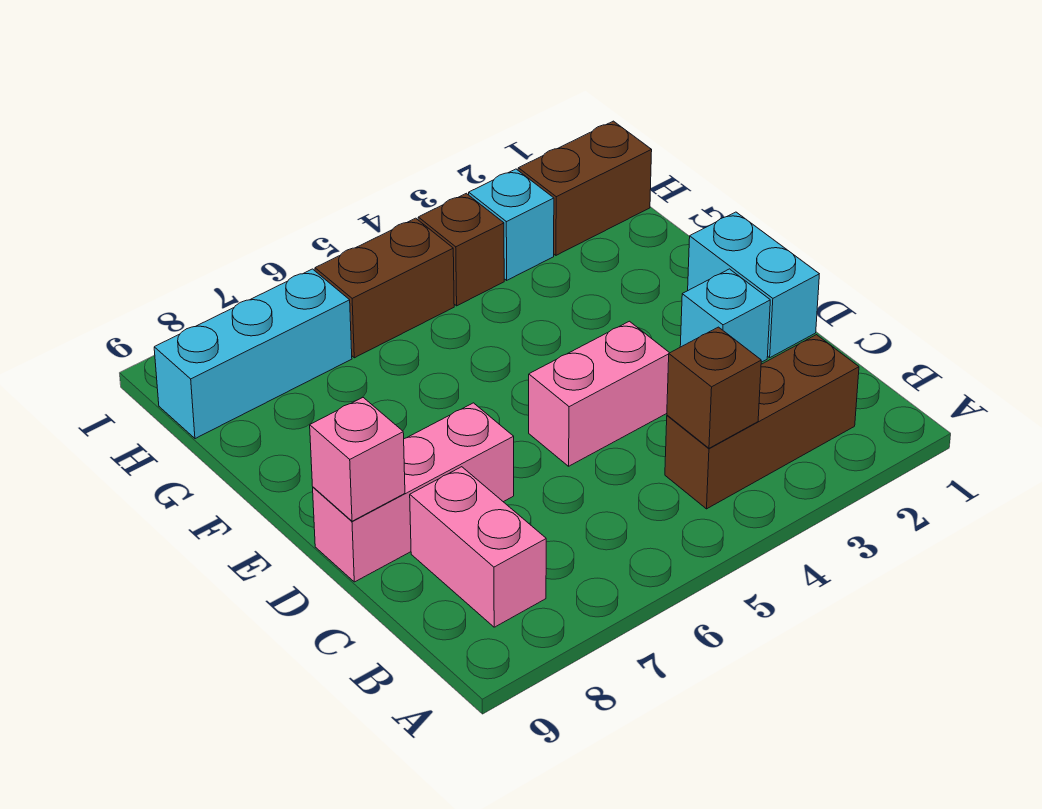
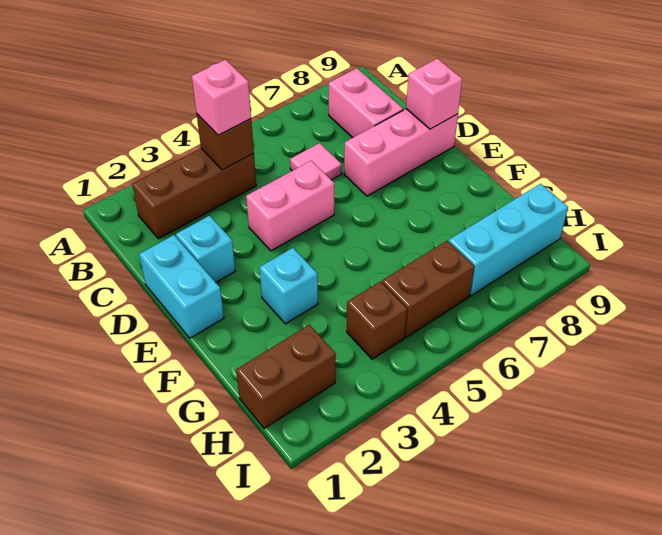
none -> pink 1x1 brick [192,60,251,135]
none -> pink 1x1 tile [290,143,342,180]
cyan 1x1 brick [469,169,554,280] -> cyan 1x1 brick moved to [259,248,318,324]

